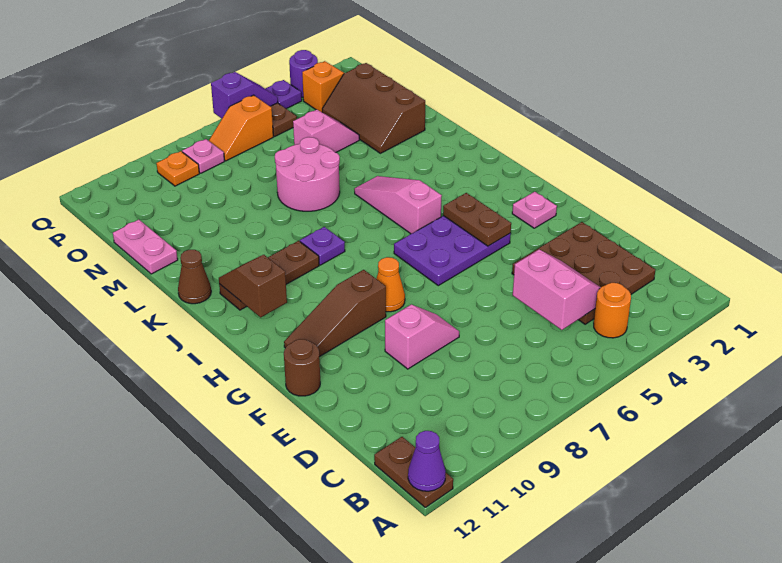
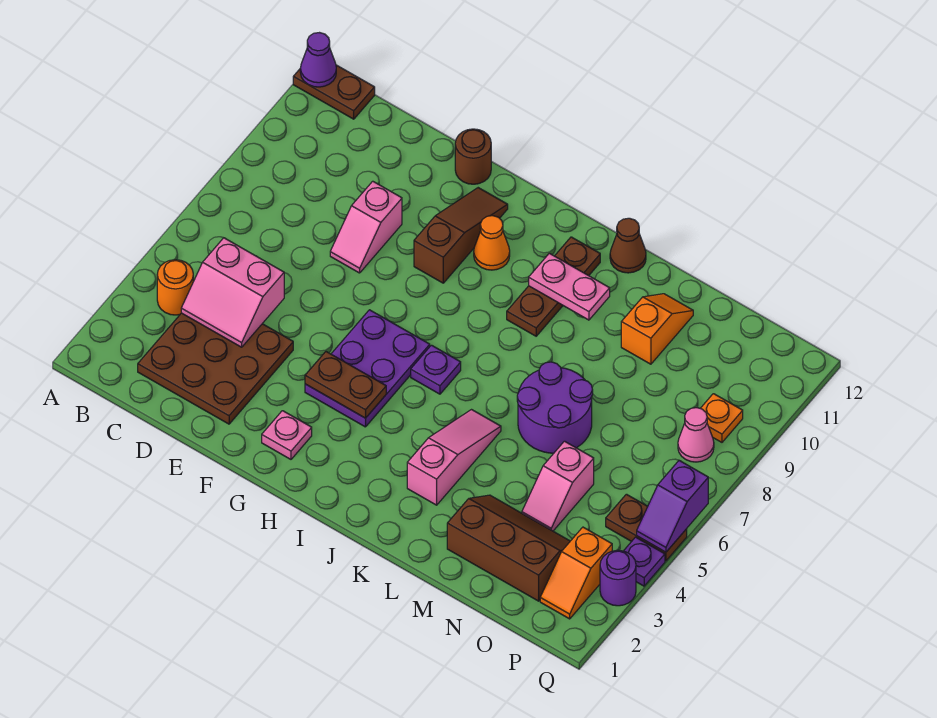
orange 1x1 cone [377,257,405,312] -> orange 1x1 cone moved to [474,216,510,270]
pink 1x3 slope [354,176,442,234] -> pink 1x3 slope turned to [407,410,501,505]
brown 1x2 slope [219,255,287,317] -> none
purple 1x1 plate [300,227,345,265] -> purple 1x1 plate moved to [411,345,461,394]
pink 2x2 round brick [275,137,340,211] -> purple 2x2 round brick [517,362,593,453]
pink 1x2 plate [113,220,178,274] -> pink 1x2 plate moved to [529,253,610,320]
orange 1x2 slope [209,95,273,161] -> orange 1x2 slope moved to [621,294,693,364]
pink 1x1 plate [182,139,225,173] -> pink 1x1 cone [678,408,714,462]

